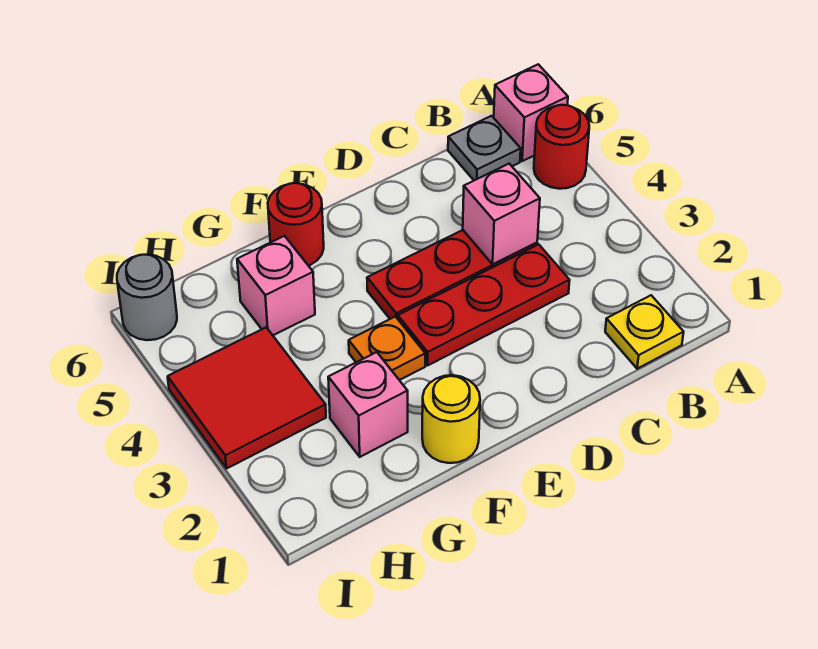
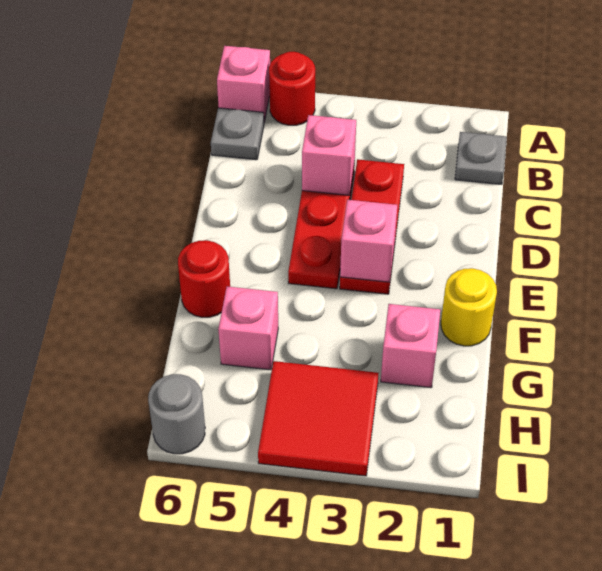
yellow 1x1 plate [605,295,684,369] -> grey 1x1 plate [455,132,507,184]
none -> pink 1x1 brick [340,200,397,282]
orange 1x1 plate [349,317,425,380] -> none

